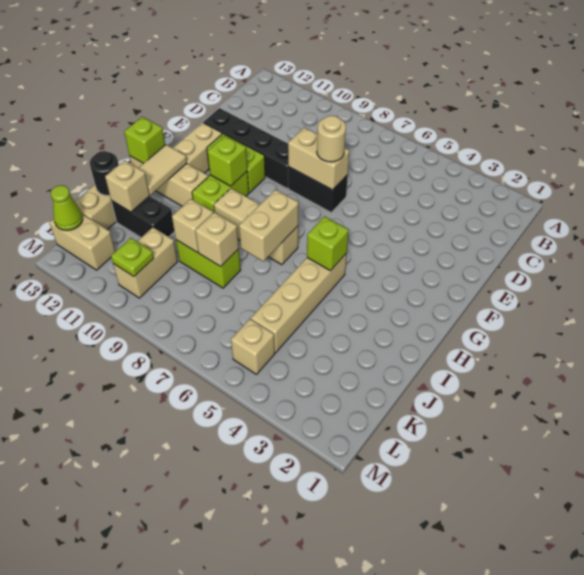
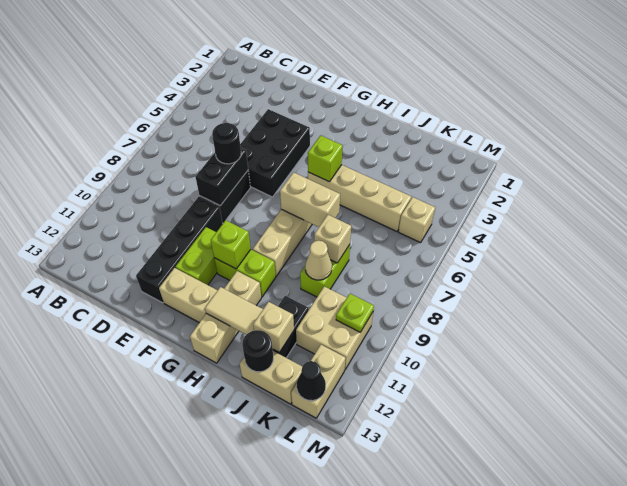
none -> black 2x3 brick [240,109,310,197]
tan 1x2 brick [288,127,350,190] -> black 1x2 brick [195,148,248,206]
tan 1x1 round brick [317,116,346,162] -> black 1x1 round brick [212,123,241,164]
lime 1x1 brick [124,117,165,164] -> none
tan 1x1 brick [172,199,213,253] -> tan 1x1 cone [305,241,332,280]
tan 1x2 brick [113,227,178,298] -> tan 2x2 brick [296,286,373,369]
lime 1x1 cone [51,185,83,231] -> black 1x1 cone [297,361,326,401]

